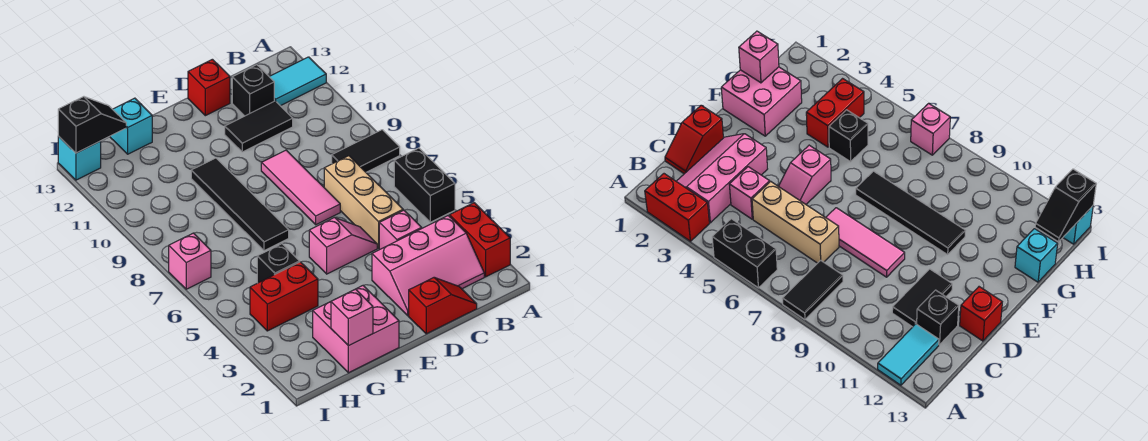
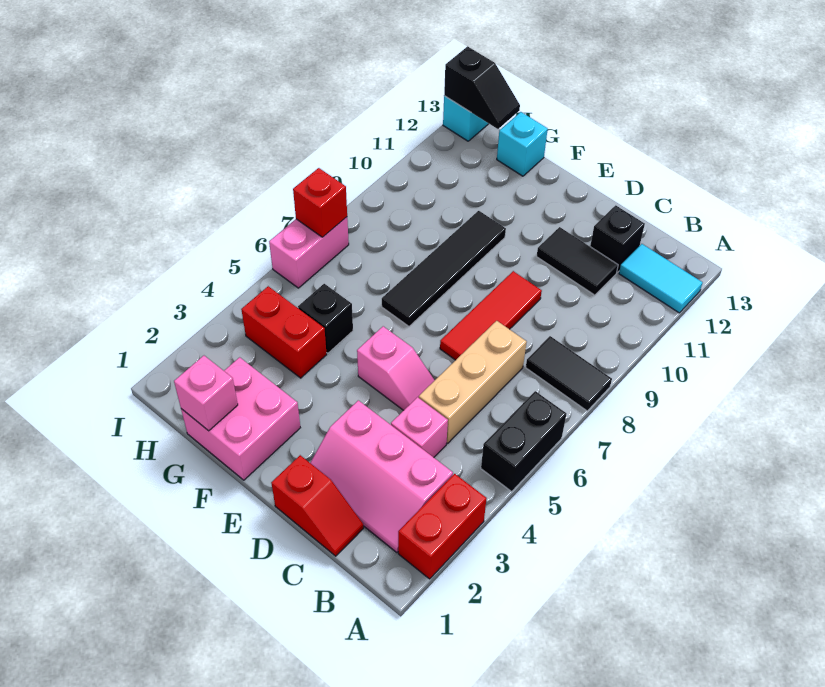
pink 1x3 tile [261,150,340,225] -> red 1x3 tile [440,271,542,360]
red 1x1 brick [188,59,230,116] -> red 1x1 brick moved to [293,168,347,237]
pink 1x1 brick [169,233,211,289] -> pink 1x2 brick [269,217,349,288]

